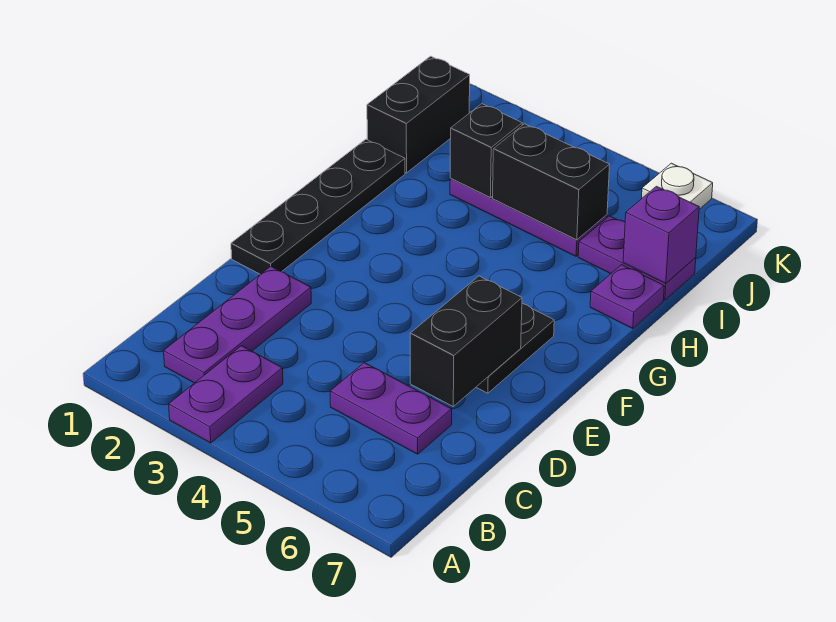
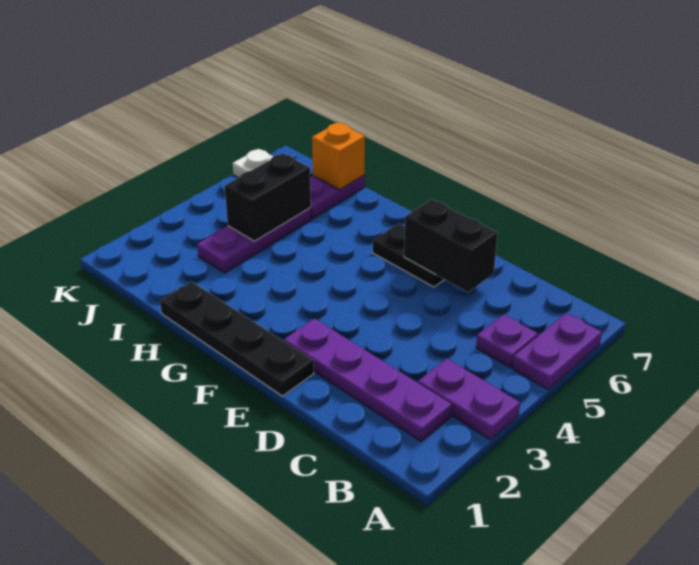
purple 1x3 plate [164,266,311,383] -> purple 1x4 plate [284,319,452,441]
purple 1x2 plate [330,363,452,454] -> purple 1x2 plate moved to [512,313,602,389]
purple 1x1 plate [590,265,664,329] -> purple 1x1 plate moved to [476,314,538,368]
black 1x2 brick [367,56,470,173] -> none
black 1x1 brick [450,104,522,197] -> none
purple 1x1 brick [623,186,699,283] -> orange 1x1 brick [312,123,365,190]

